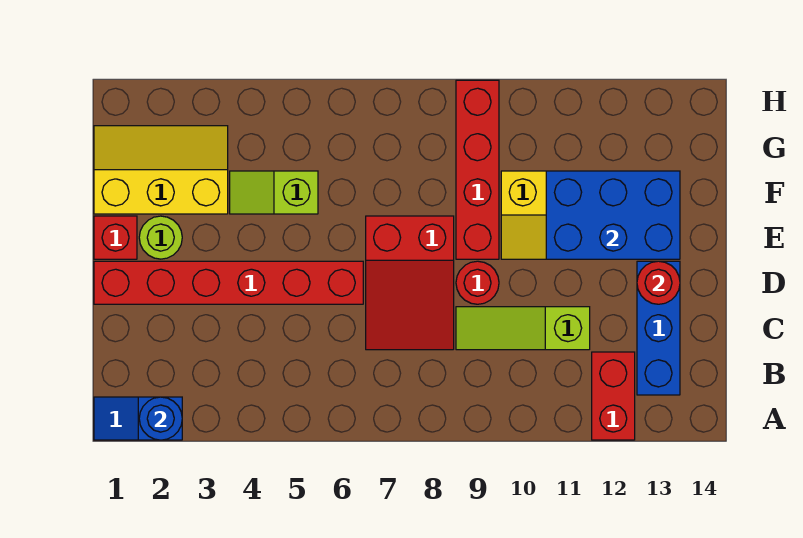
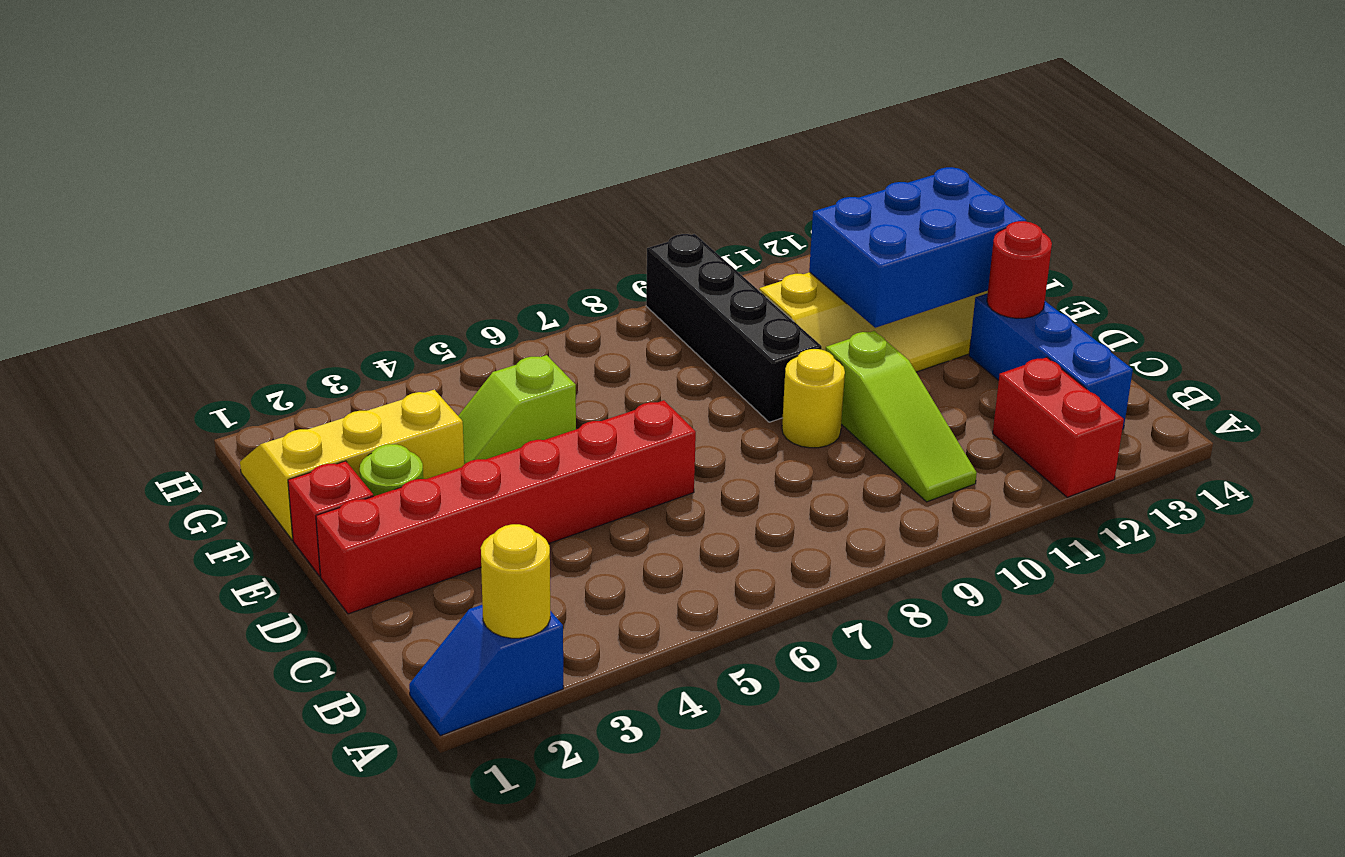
blue 1x1 round brick [139,397,182,440] -> yellow 1x1 round brick [481,524,550,638]
red 2x3 slope [366,216,454,350] -> none
lime 1x3 slope [456,307,590,350] -> lime 1x3 slope turned to [826,331,977,502]
red 1x1 round brick [456,261,499,304] -> yellow 1x1 round brick [782,349,845,448]
red 1x4 brick [456,80,499,259] -> black 1x4 brick [646,234,822,422]

